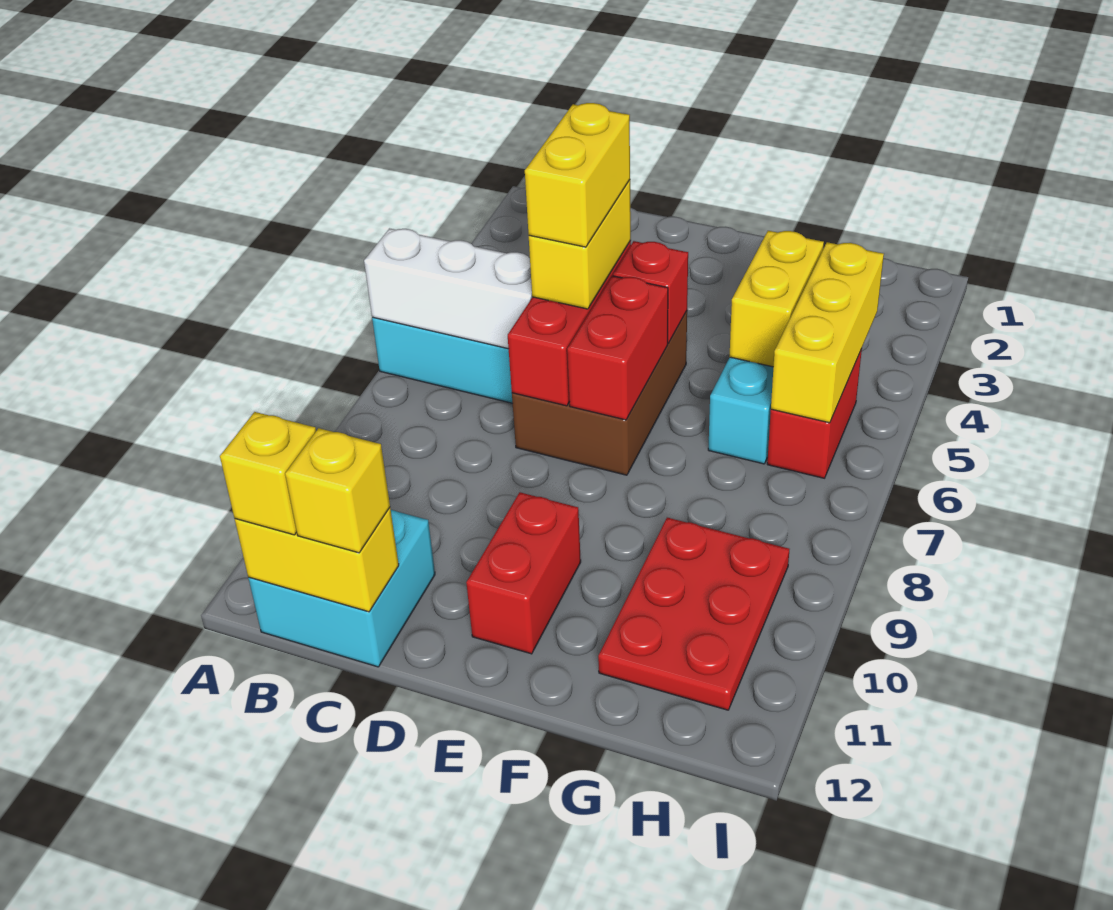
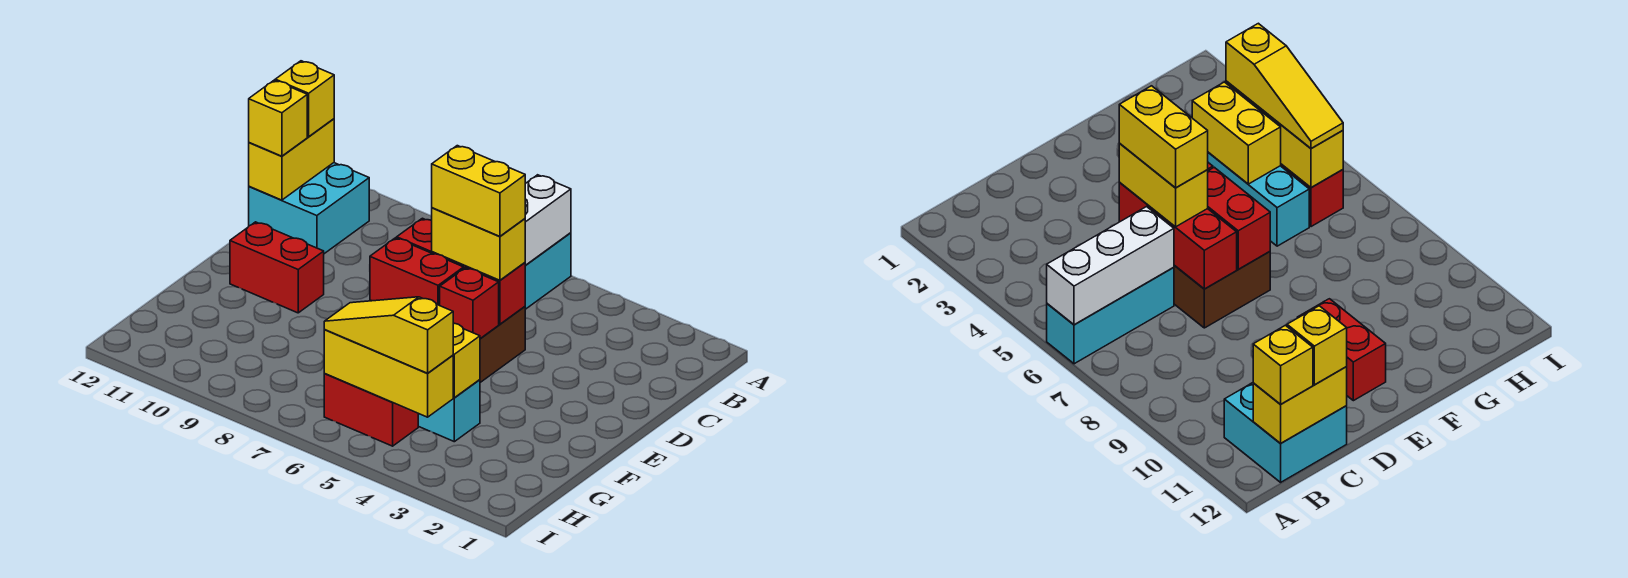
red 2x3 plate [598,518,789,710] -> none
none -> yellow 1x3 slope [324,297,453,373]

